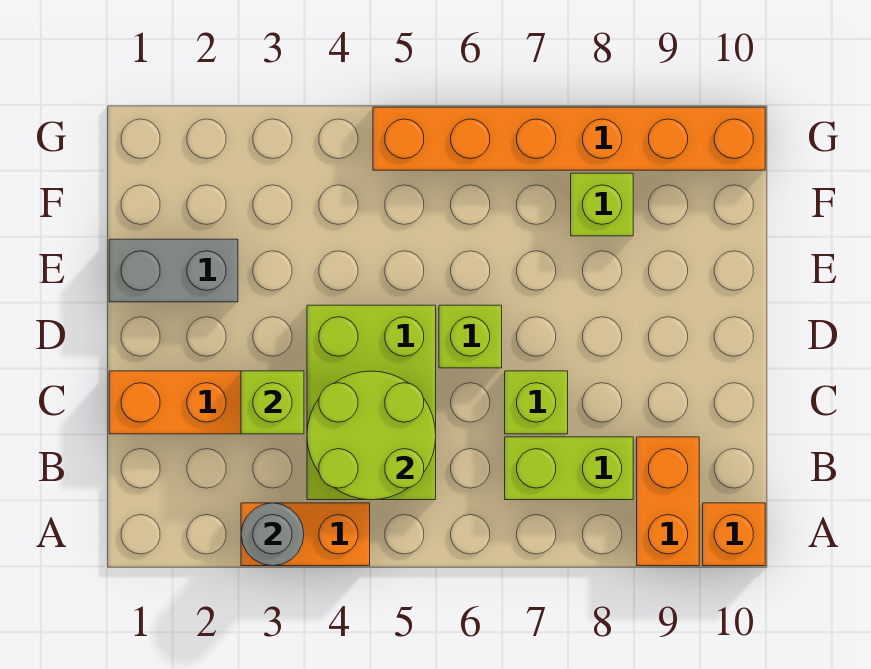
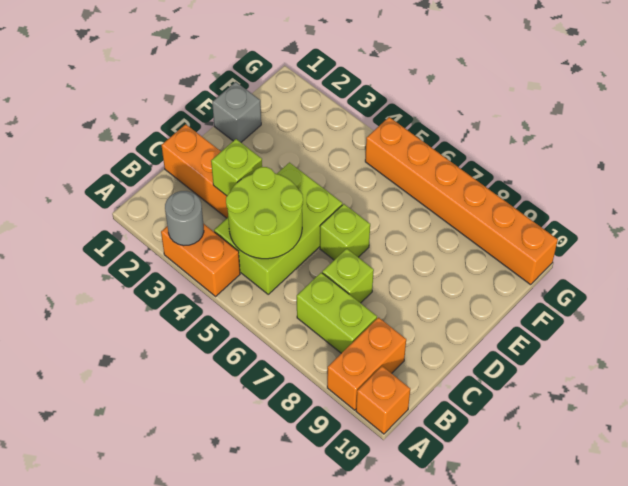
grey 1x2 brick [109,239,238,302] -> grey 1x1 brick [212,82,261,142]
lime 1x1 brick [571,173,633,236] -> none

